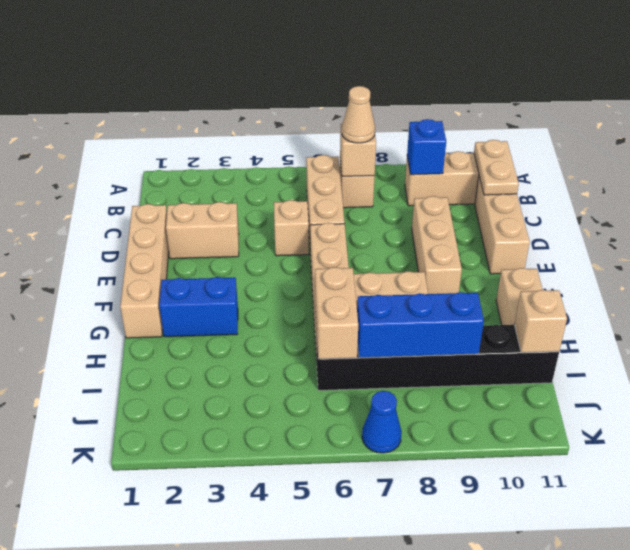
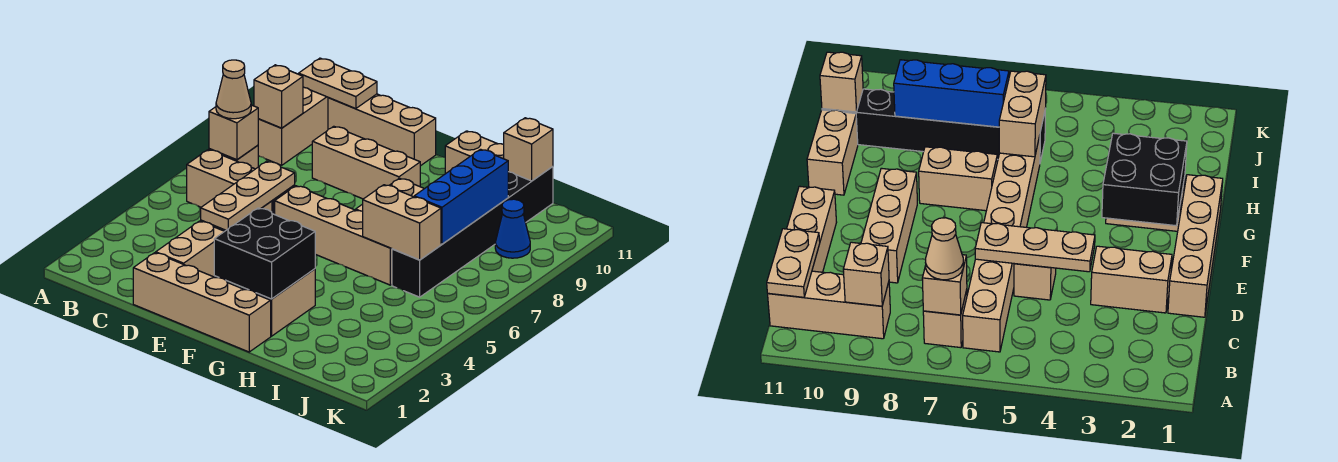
blue 1x1 brick [407,119,446,175] -> tan 1x1 brick [254,65,303,128]
none -> tan 1x3 plate [201,161,295,230]
none -> black 2x2 brick [214,208,315,299]
blue 1x2 brick [159,277,238,337] -> tan 1x2 brick [244,269,315,336]
blue 1x1 cone [362,391,402,453] -> blue 1x1 cone moved to [495,199,530,258]

